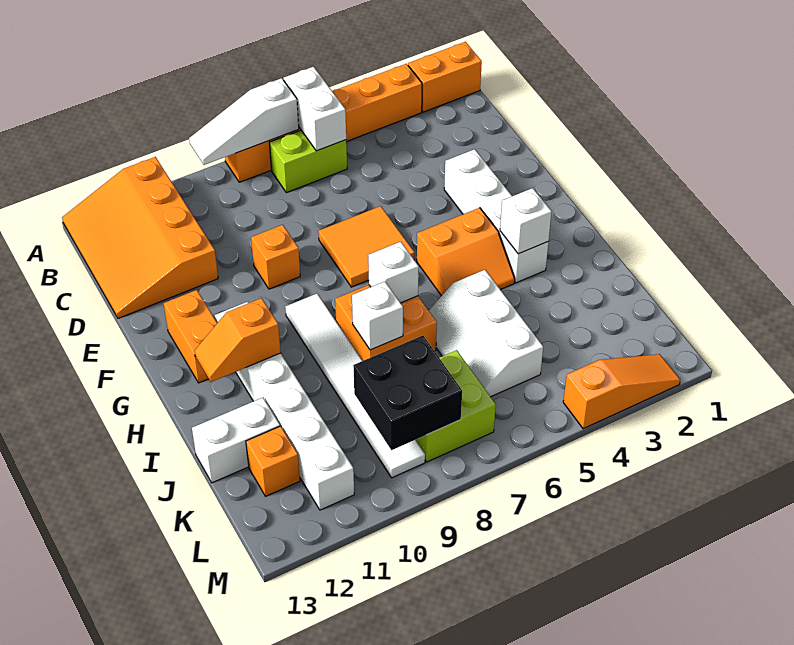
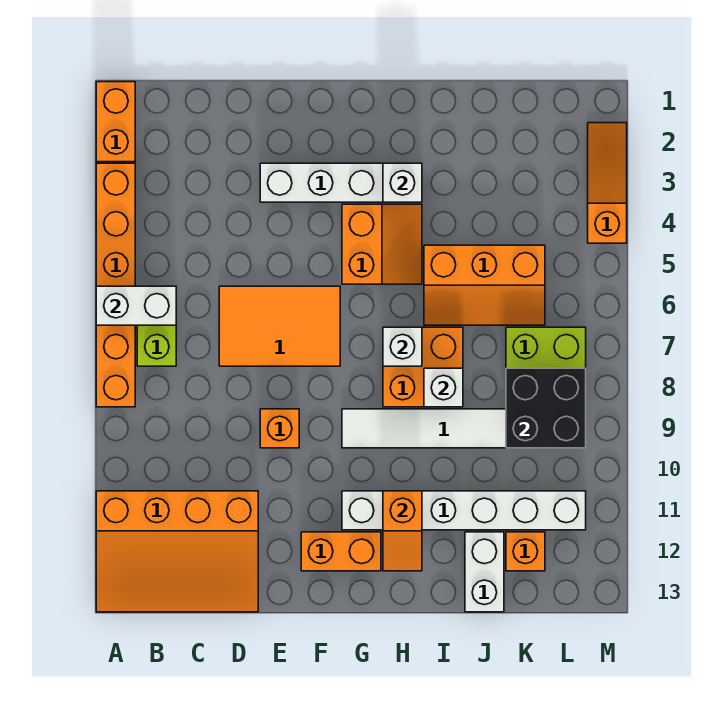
white 1x3 slope [189,78,299,165] -> none
orange 2x2 tile [318,206,414,287] -> orange 2x3 tile [219,286,340,366]
white 2x3 slope [429,270,543,397] -> orange 2x3 slope [424,245,545,325]

